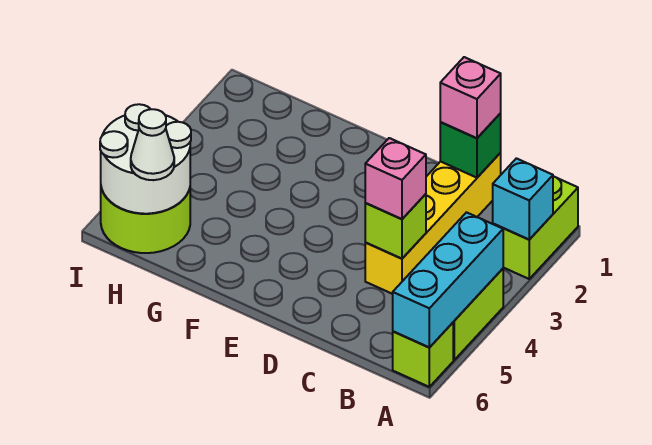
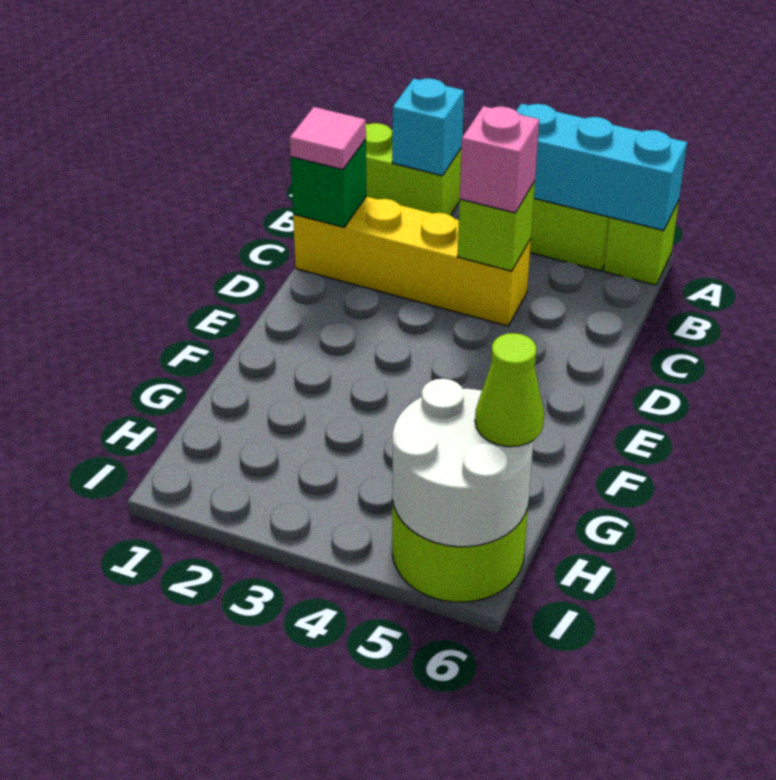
pink 1x1 brick [440,57,501,138] -> pink 1x1 tile [290,107,366,170]
white 1x1 cone [131,109,174,180] -> lime 1x1 cone [475,333,544,447]

